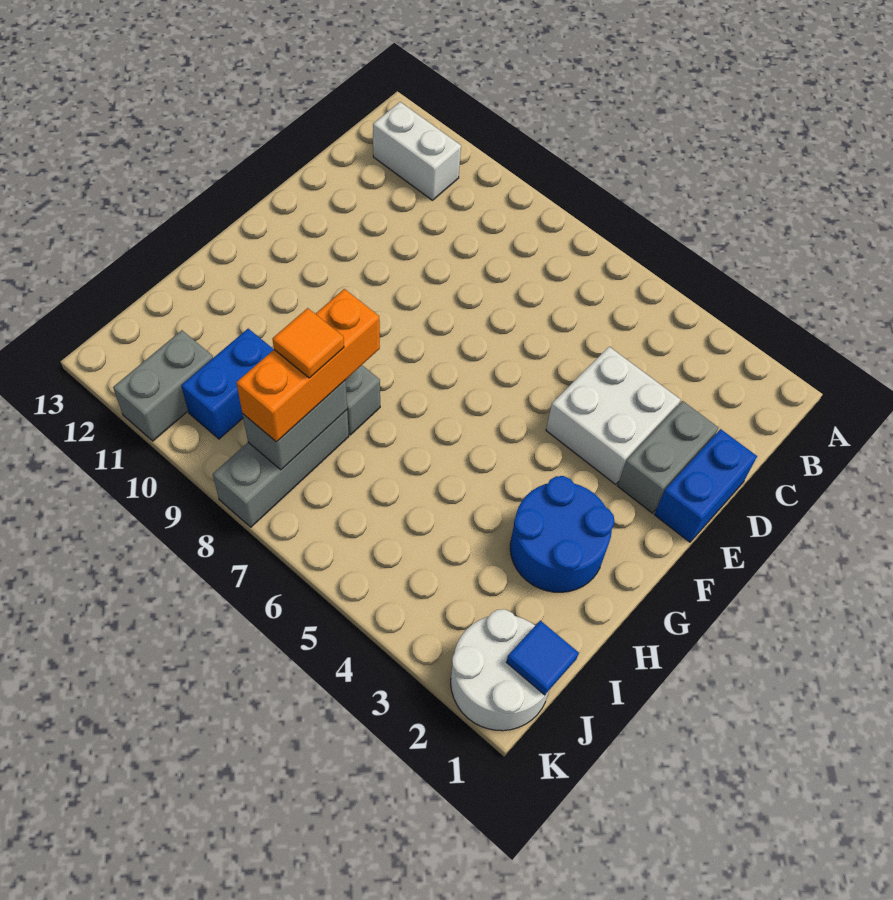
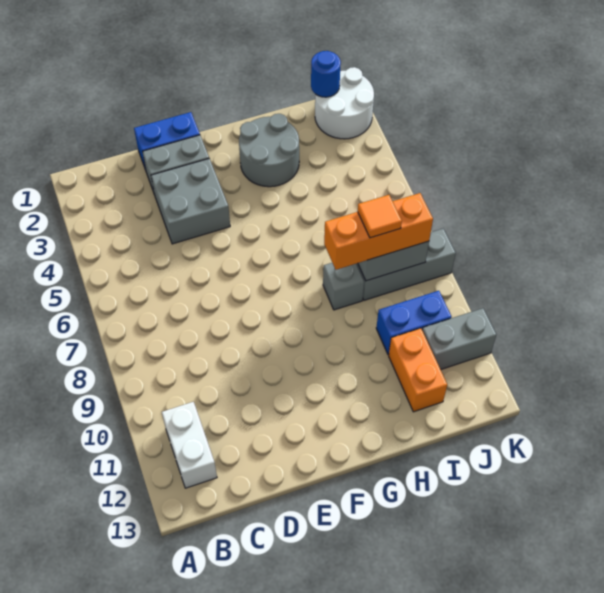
white 2x2 brick [546,347,681,484] -> grey 2x2 brick [151,158,230,244]
blue 2x2 round brick [510,476,615,592] -> grey 2x2 round brick [239,114,299,187]
none -> orange 1x2 brick [389,328,447,412]
blue 1x1 tile [506,621,579,695] -> blue 1x1 round brick [311,51,341,97]

